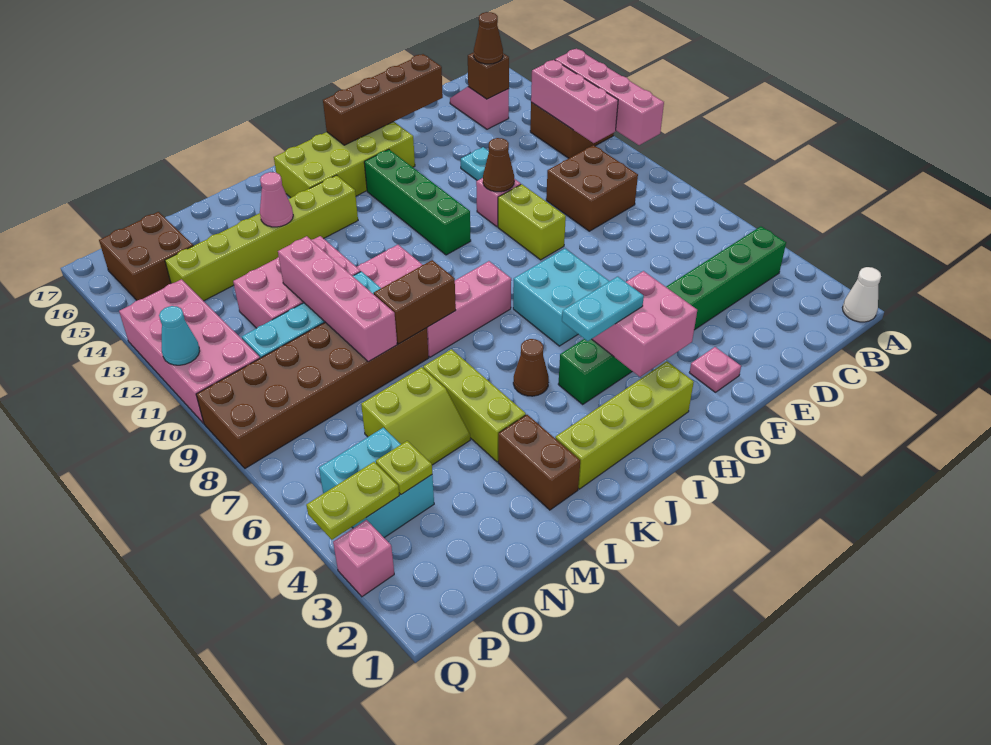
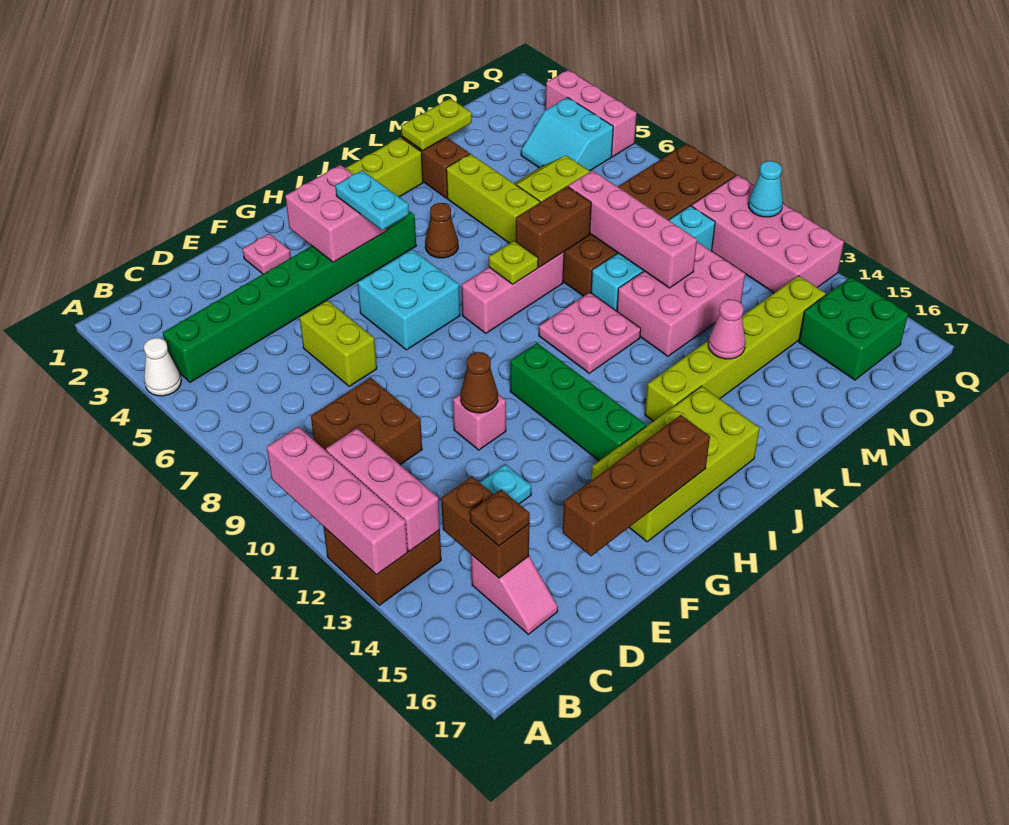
white 1x1 cone [842,267,881,322] -> white 1x1 cone moved to [144,338,181,396]
brown 1x1 brick [468,53,509,99] -> brown 1x2 brick [441,476,529,578]
brown 1x1 cone [474,12,503,64] -> brown 1x1 plate [470,490,530,546]
lime 1x2 brick [498,184,566,260] -> lime 1x2 brick moved to [300,300,377,386]
cyan 1x2 plate [562,277,644,341] -> cyan 1x2 plate turned to [335,170,409,230]
cyan 2x2 brick [319,428,434,538] -> cyan 2x2 slope [521,97,613,171]
lime 1x1 plate [376,441,432,494] -> lime 1x1 plate moved to [489,241,538,284]
brown 2x2 brick [99,212,193,300] -> green 2x2 brick [799,277,908,380]
lime 1x2 plate [306,462,399,540] -> lime 1x2 plate moved to [401,98,472,151]
pink 1x1 brick [333,520,394,597] -> pink 1x3 brick [545,70,637,157]

